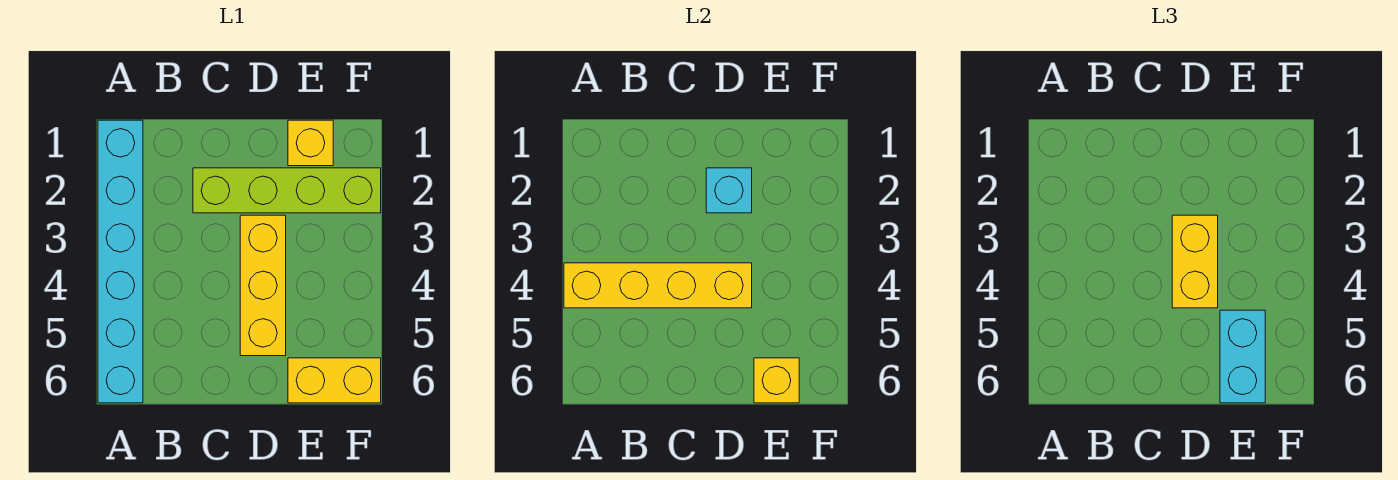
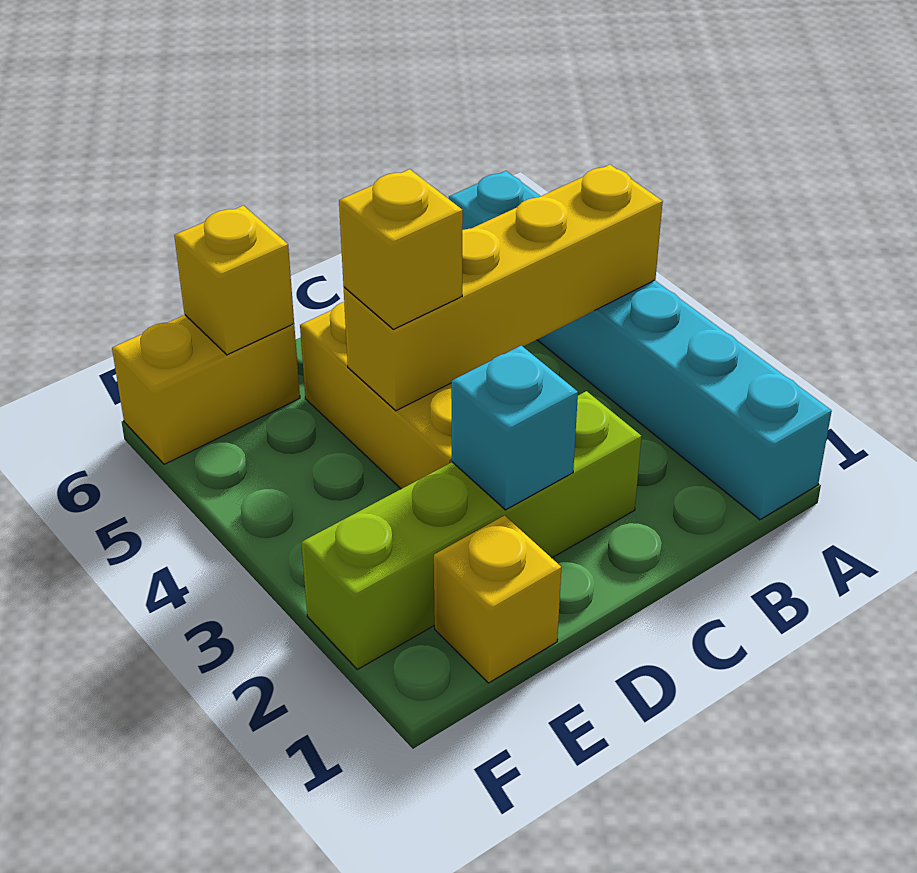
yellow 1x2 brick [1172,215,1218,308] -> yellow 1x1 brick [339,169,463,329]
cyan 1x2 brick [1220,310,1265,403] -> none

